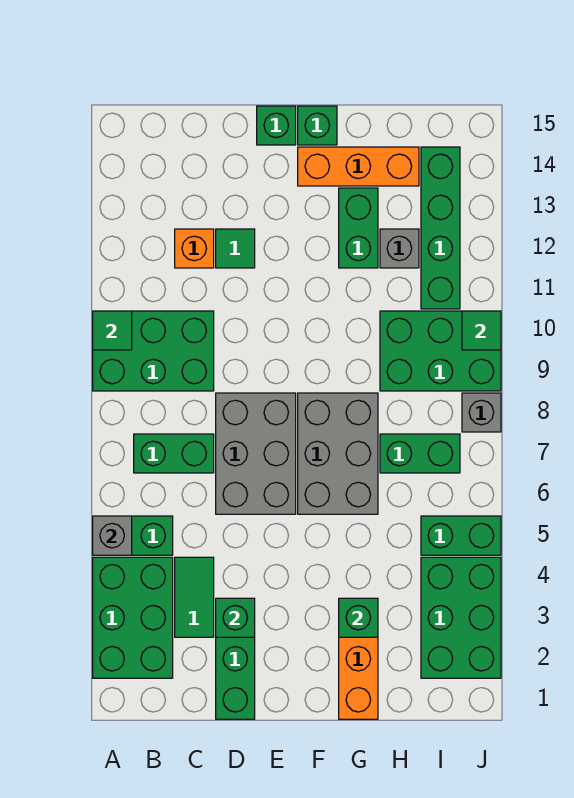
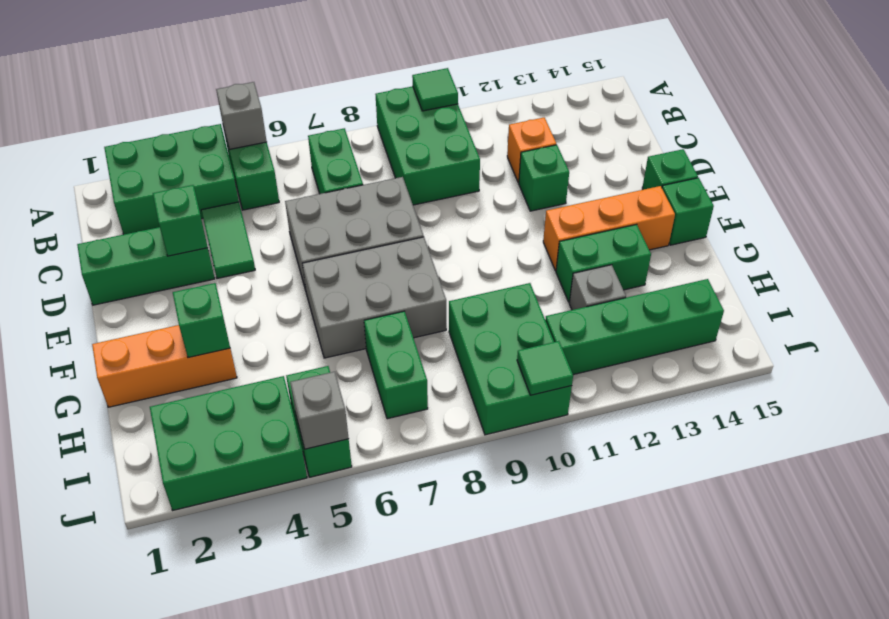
green 1x2 tile [175,557,214,637] -> green 1x2 tile turned to [201,202,255,279]
green 1x1 tile [216,229,255,268] -> green 1x1 brick [519,145,569,211]
orange 1x3 brick [298,147,419,186] -> orange 1x3 brick turned to [543,186,675,271]
grey 1x1 brick [462,393,501,432] -> grey 1x1 brick moved to [290,372,349,449]

